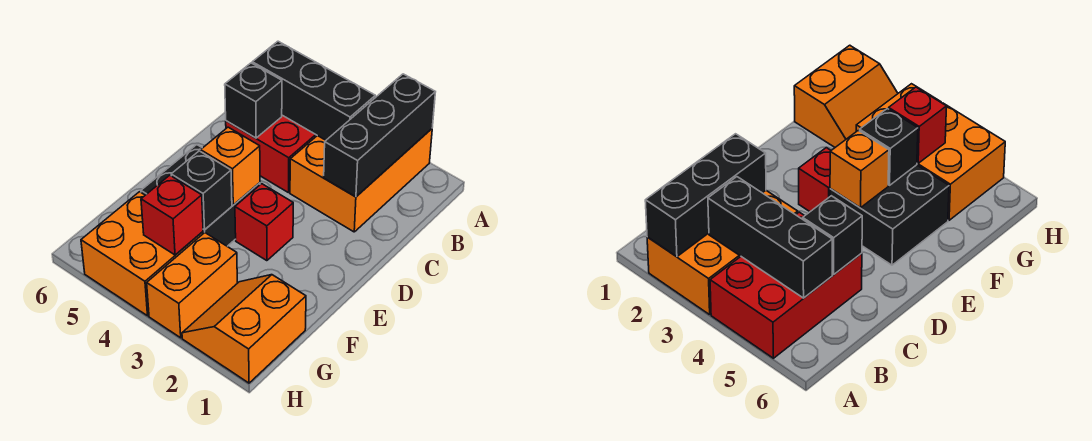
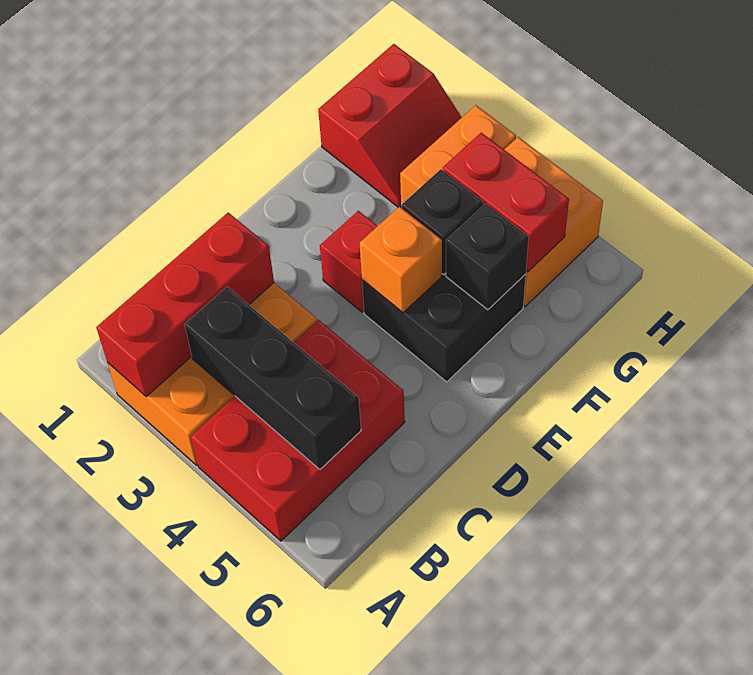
black 1x3 brick [324,74,435,197] -> red 1x3 brick [96,213,274,397]
black 1x1 brick [225,63,282,138] -> black 1x1 brick moved to [446,204,529,310]
orange 2x2 slope [182,275,306,383] -> red 2x2 slope [318,44,462,207]
red 1x1 brick [141,175,203,255] -> red 1x2 brick [443,133,569,272]

